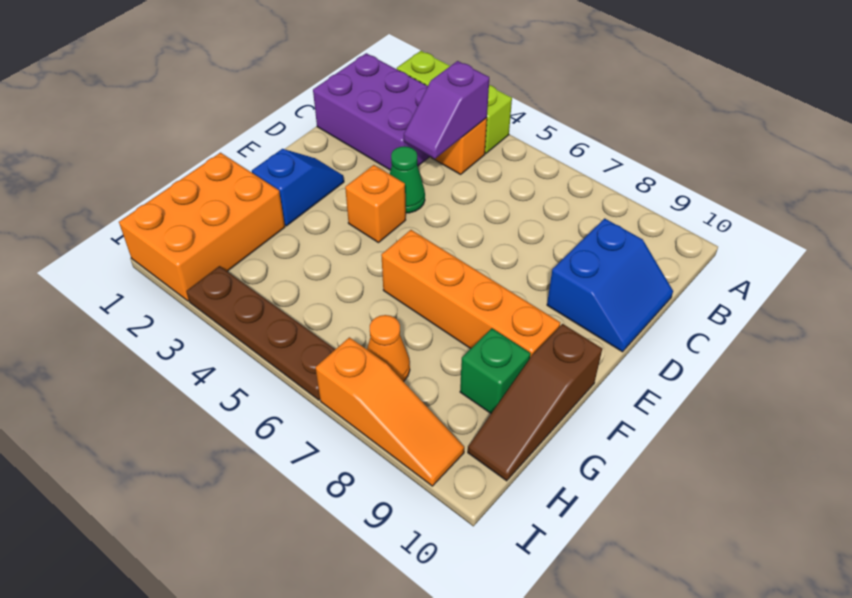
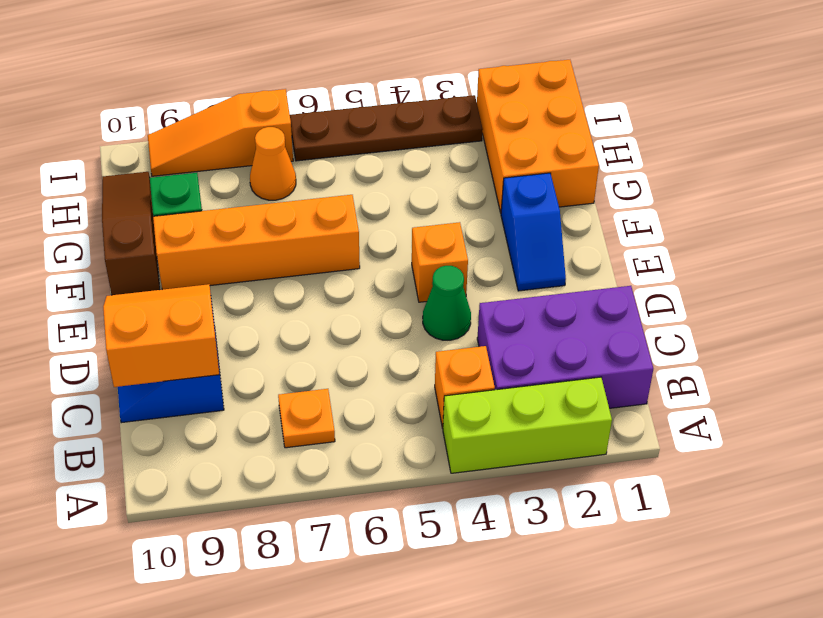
purple 1x2 slope [404,61,489,159] -> none
none -> orange 1x1 plate [278,389,335,448]
none -> orange 2x2 slope [103,284,220,387]

